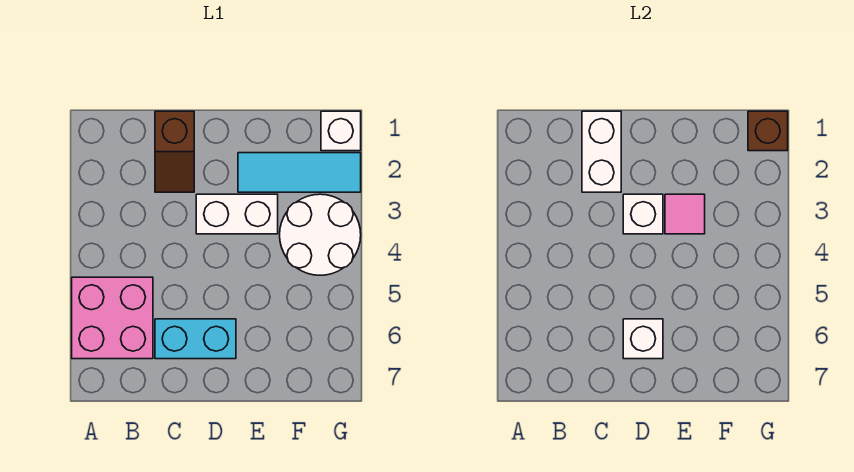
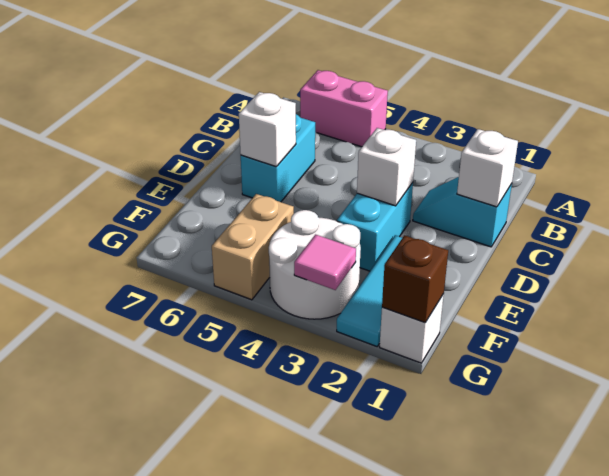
pink 2x2 brick [72,277,153,359] -> pink 1x2 brick [300,70,388,147]
brown 1x2 slope [155,111,194,192] -> cyan 1x2 slope [413,177,512,247]
white 1x2 brick [582,111,621,192] -> white 1x1 brick [457,129,518,207]
white 1x2 brick [196,194,278,234] -> cyan 1x2 brick [337,183,413,271]
pink 1x1 tile [665,194,705,234] -> pink 1x1 tile moved to [294,235,356,290]
none -> tan 1x2 brick [212,194,294,300]

